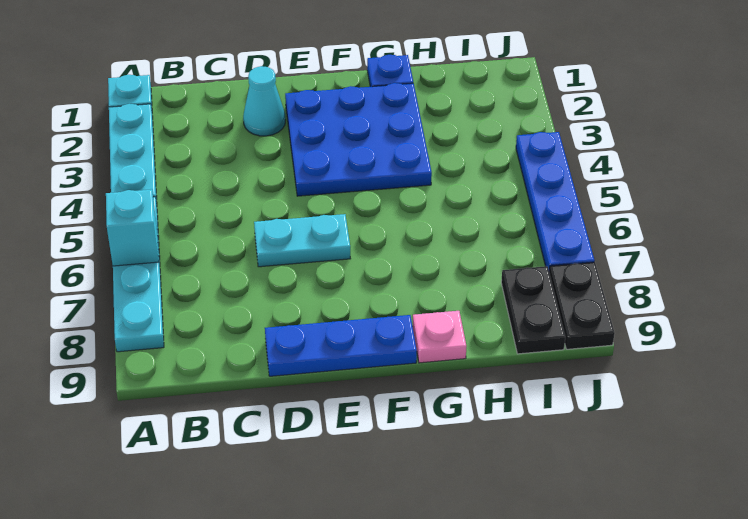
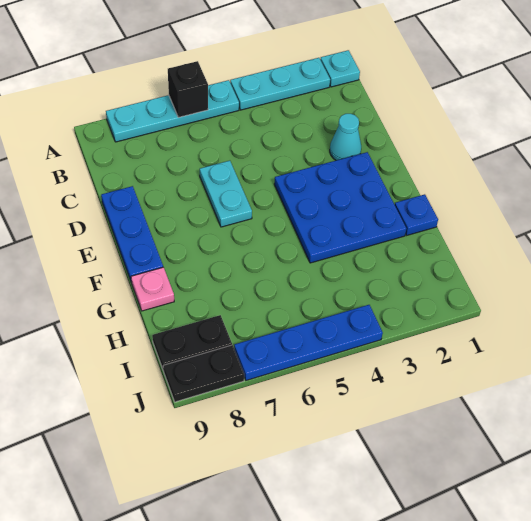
cyan 1x1 brick [106,189,159,266] -> black 1x1 brick [168,61,208,117]

